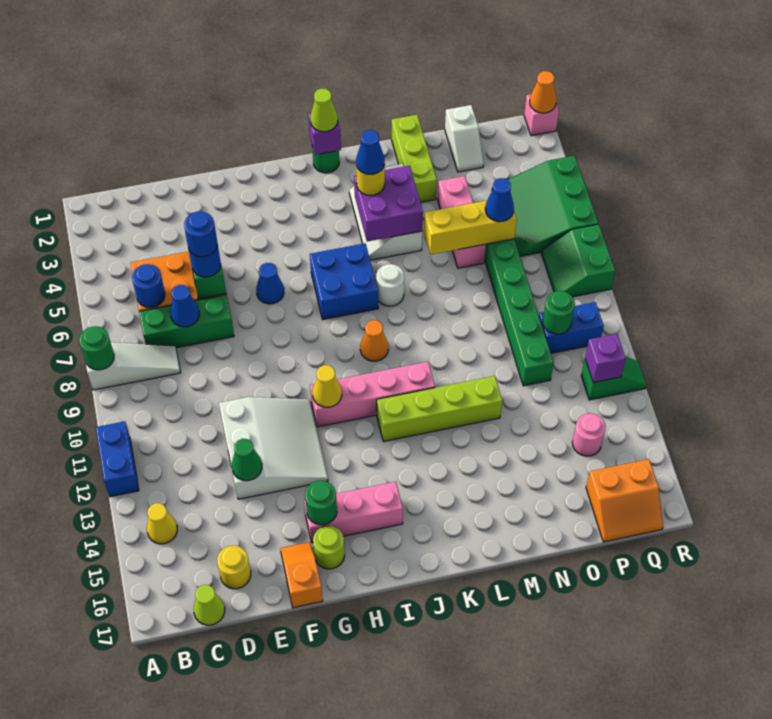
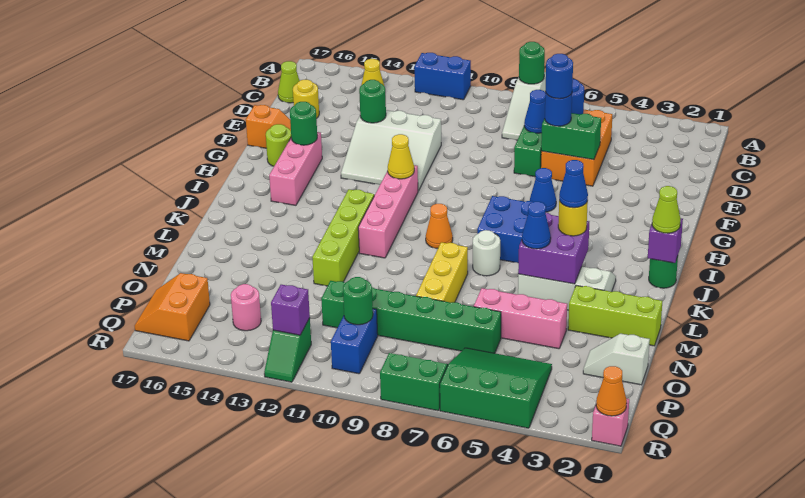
green 1x1 cone [231,439,262,481] -> green 1x1 round brick [359,80,386,123]
yellow 1x3 brick [424,201,517,255] -> yellow 1x3 brick moved to [416,242,468,303]
blue 1x1 cone [485,178,514,222] -> blue 1x1 cone moved to [522,202,551,249]

